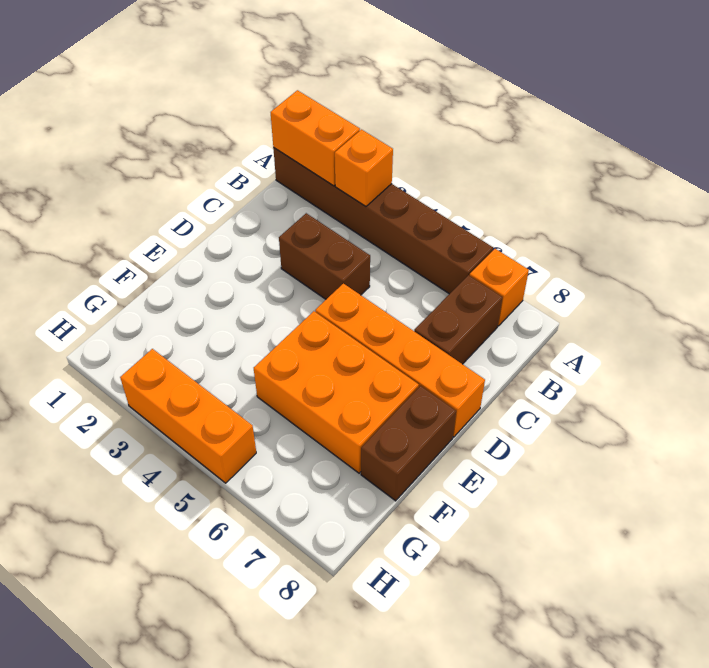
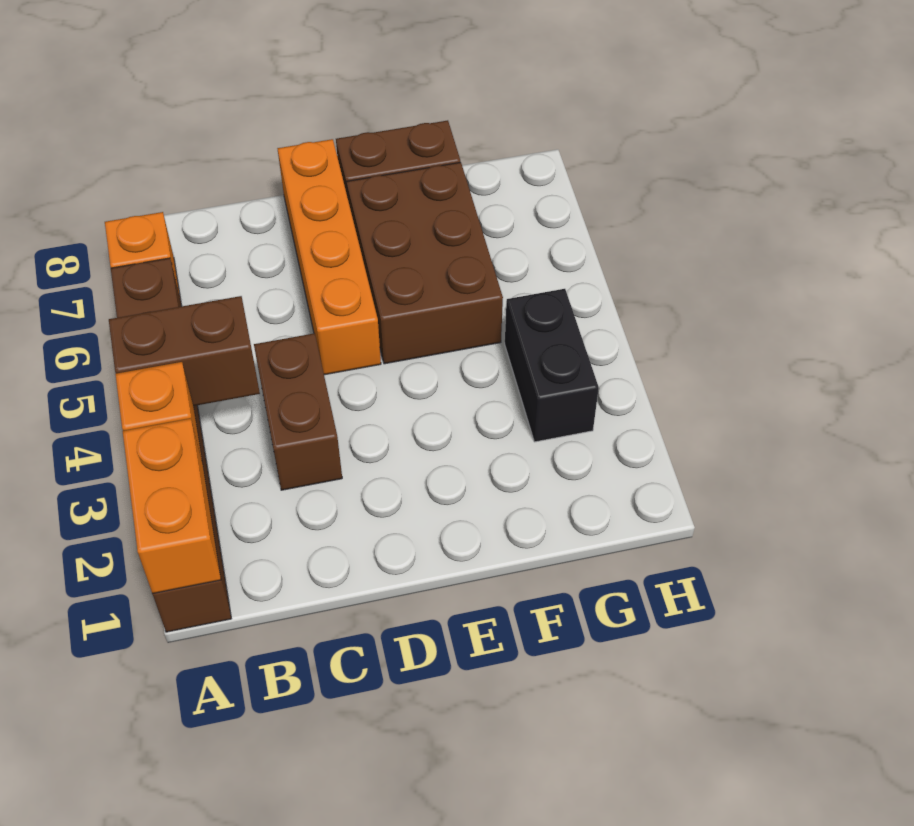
brown 1x2 brick [414,275,503,364] -> brown 1x2 brick moved to [109,296,260,406]
orange 2x3 brick [254,311,419,473] -> brown 2x3 brick [347,162,503,364]
none -> black 1x2 brick [505,289,599,442]
orange 1x3 brick [120,349,256,483] -> none

